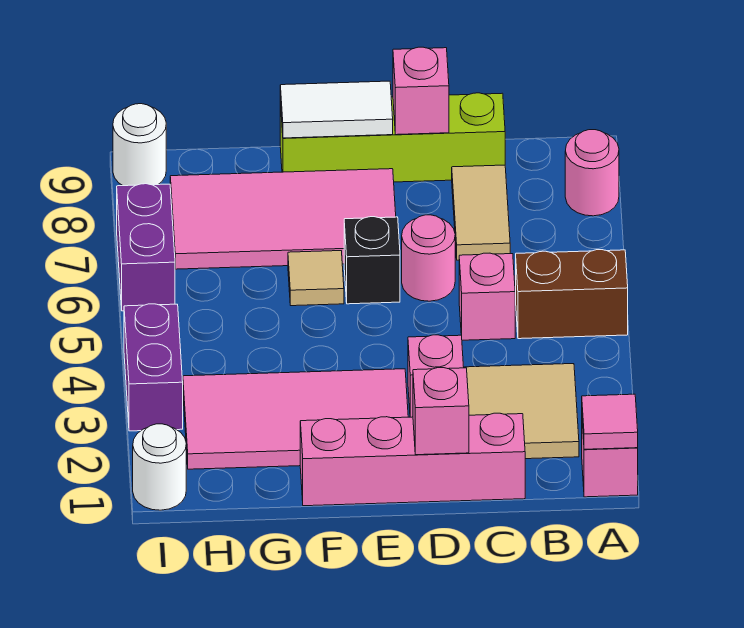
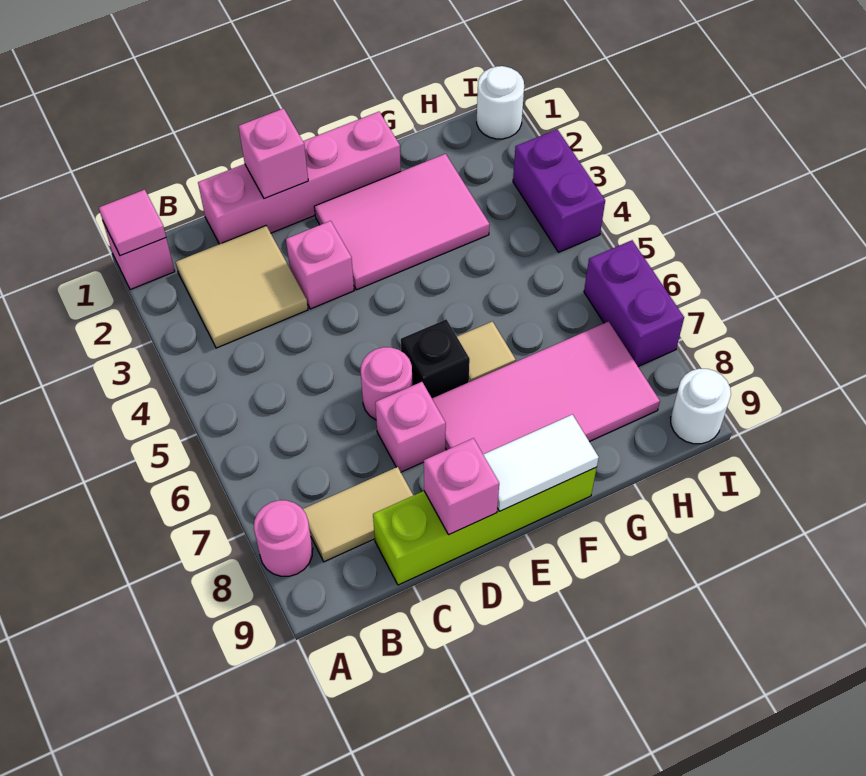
brown 1x2 brick [516,250,628,339] -> none
pink 1x1 brick [459,253,515,340] -> pink 1x1 brick moved to [375,382,446,472]
tan 1x2 tile [452,165,510,260] -> tan 1x2 tile turned to [303,467,413,562]
pink 2x4 tile [183,369,408,469] -> pink 2x3 tile [314,154,490,290]

